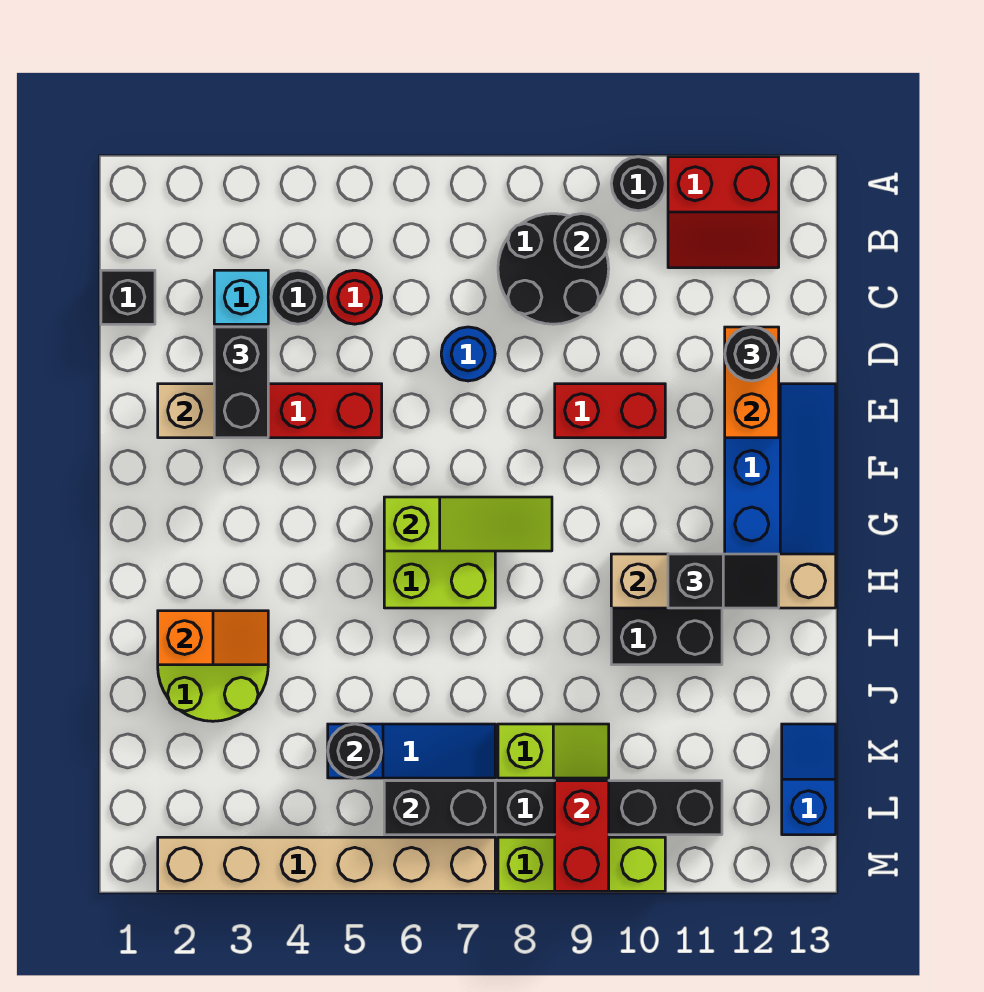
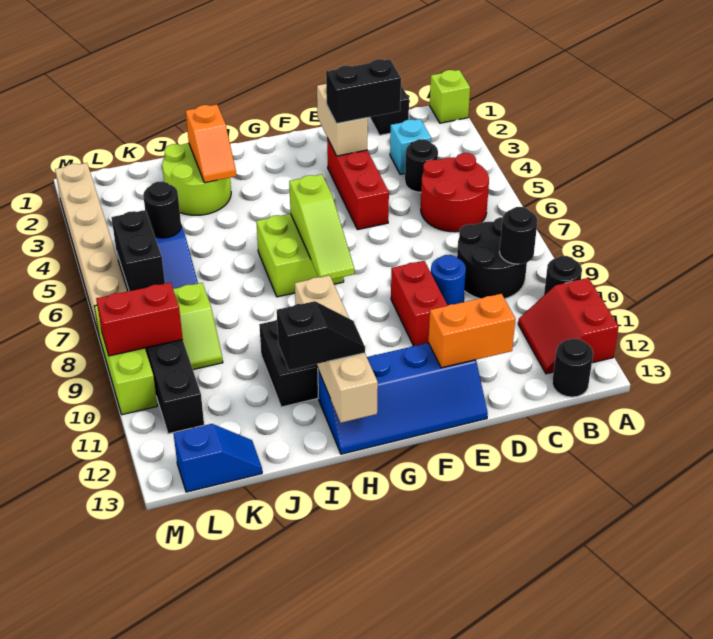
none -> lime 1x1 brick [430,70,470,123]
red 1x1 round brick [328,270,382,324] -> red 2x2 round brick [421,153,489,232]
blue 1x1 round brick [441,327,495,381] -> blue 1x1 round brick moved to [431,255,466,305]
black 1x1 round brick [725,327,779,381] -> black 1x1 round brick moved to [552,339,593,397]
black 1x2 slope [668,554,779,608] -> black 1x2 slope turned to [277,301,365,370]

